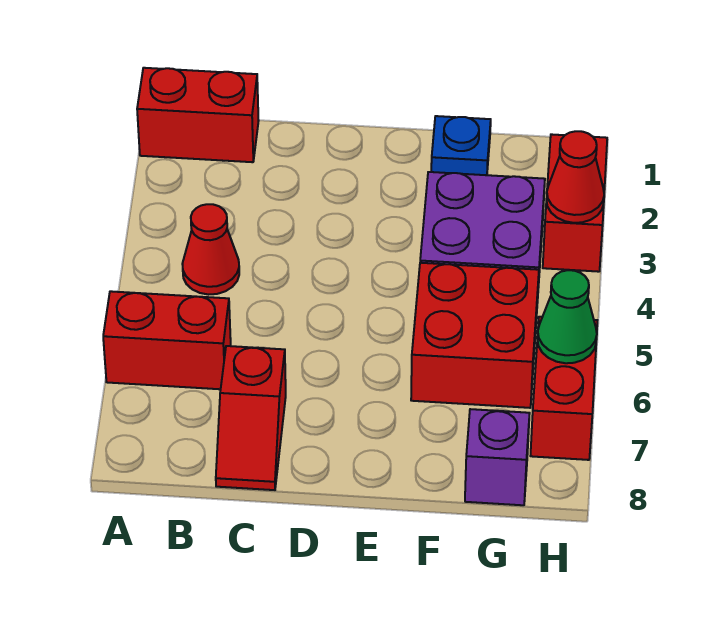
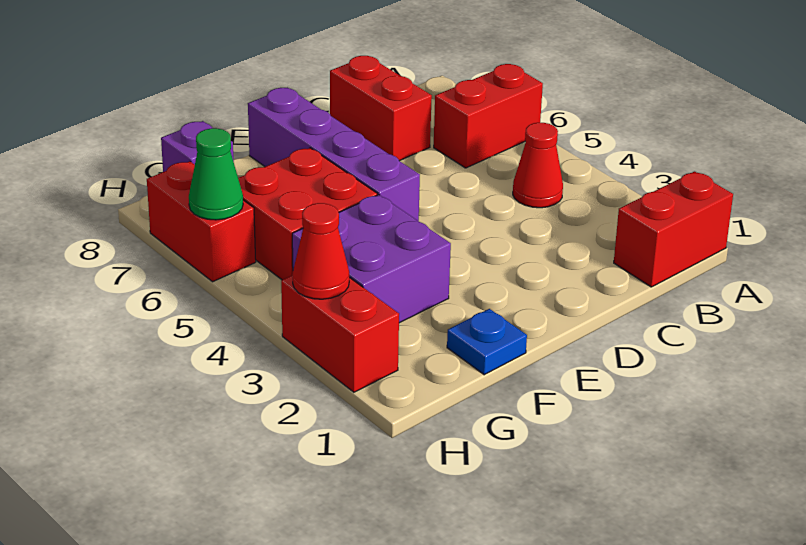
red 1x2 slope [216,346,286,490] -> red 1x2 brick [330,56,432,161]
none -> purple 1x4 brick [248,88,420,221]

